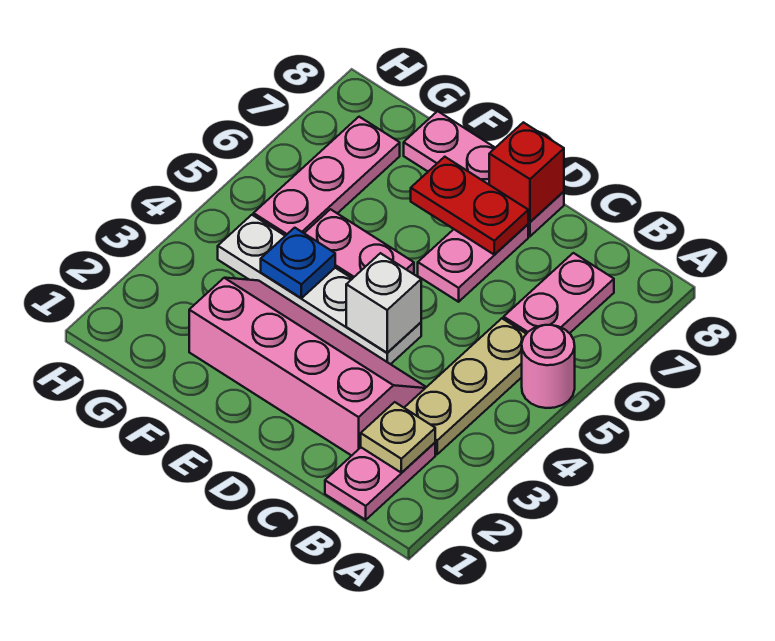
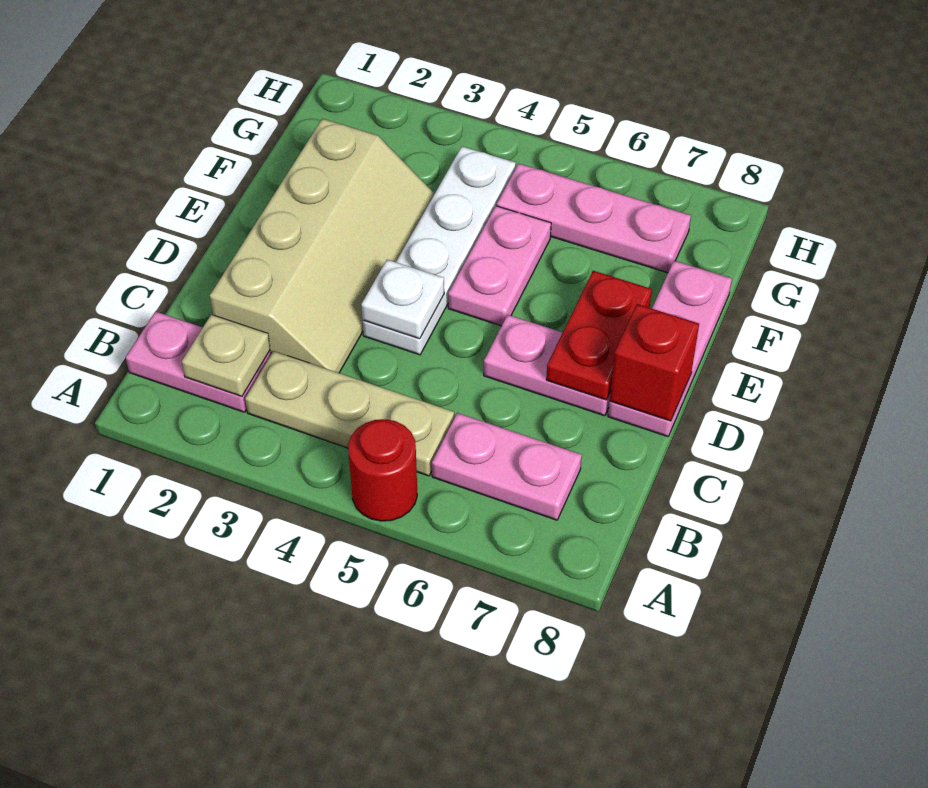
pink 1x1 round brick [522,325,575,408] -> red 1x1 round brick [348,419,417,521]
pink 2x4 slope [189,278,426,456] -> tan 2x4 slope [210,119,435,373]
white 1x1 brick [346,253,421,353] -> white 1x1 plate [361,260,444,339]
blue 1x1 plate [261,228,335,298] -> none

